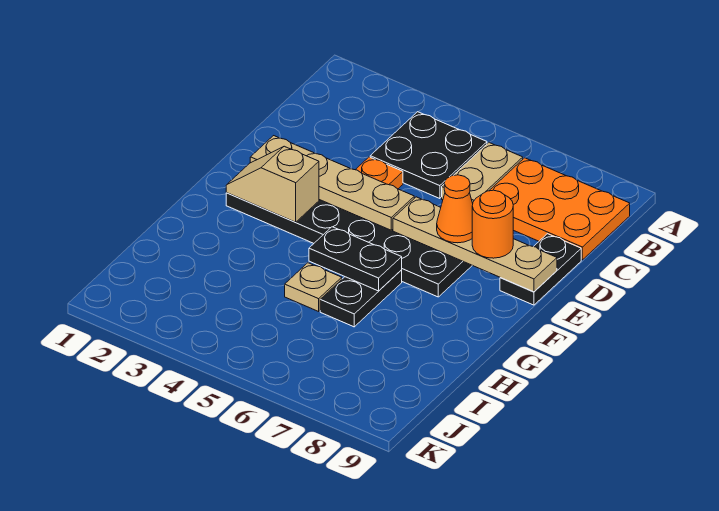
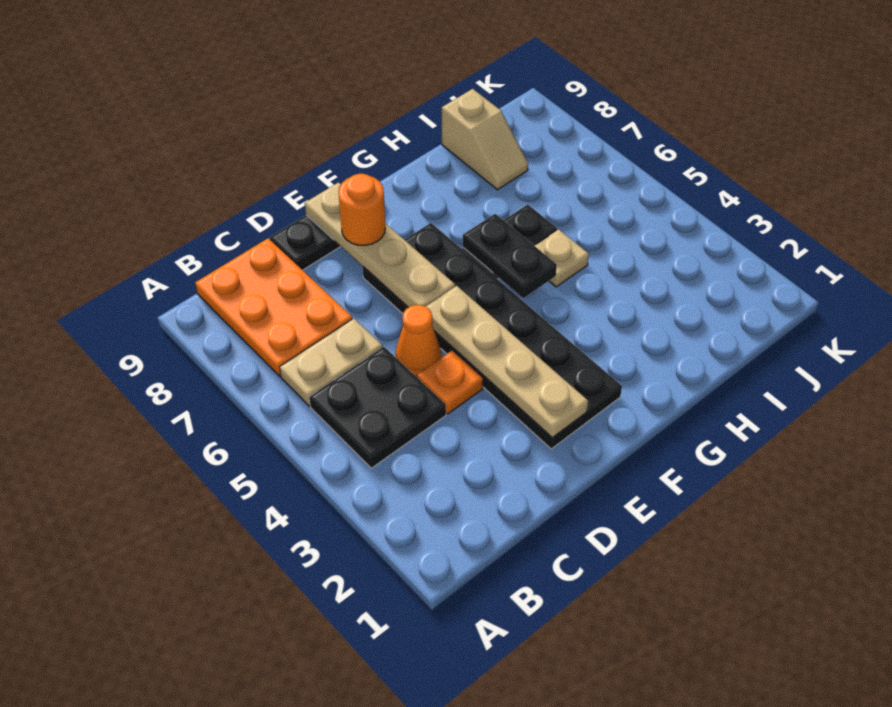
orange 1x1 cone [437,175,473,243] -> orange 1x1 cone moved to [395,305,441,376]
tan 1x2 slope [226,146,319,222] -> tan 1x2 slope moved to [442,89,528,190]

